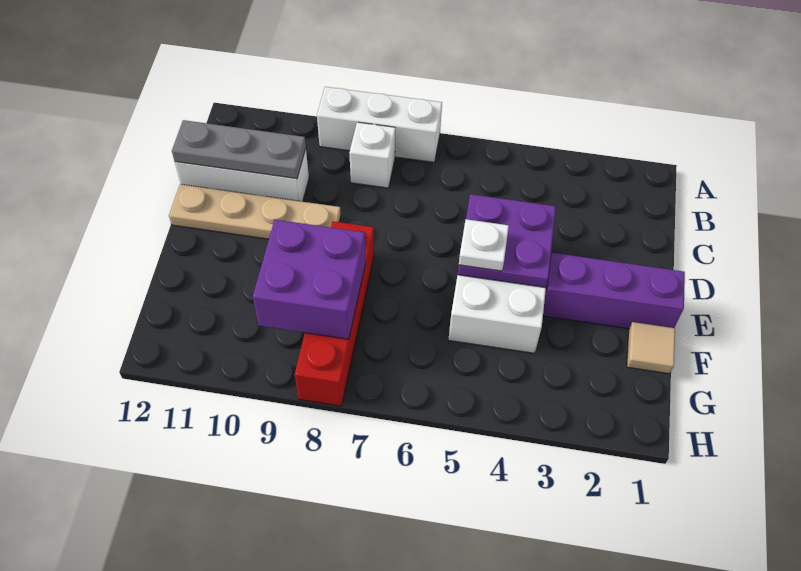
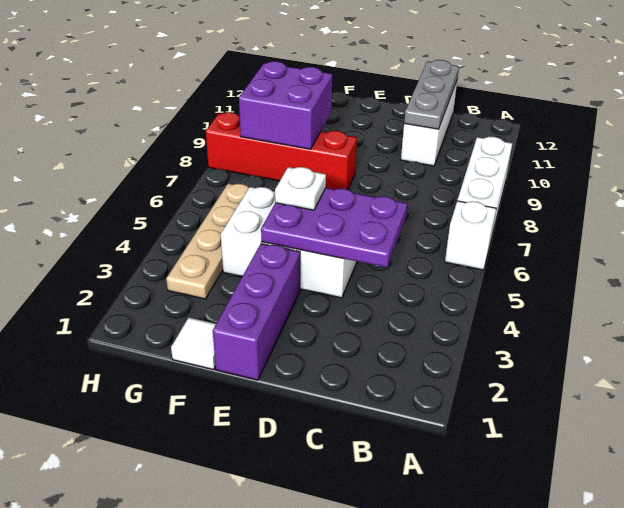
white 1x1 brick [349,122,395,188] -> white 1x1 brick moved to [445,201,496,270]
purple 2x2 plate [458,194,556,288] -> purple 2x3 plate [261,188,407,267]
tan 1x4 plate [169,184,341,239] -> tan 1x4 plate moved to [166,184,249,299]
tan 1x1 tile [627,322,675,374] -> white 1x1 tile [171,318,216,370]

